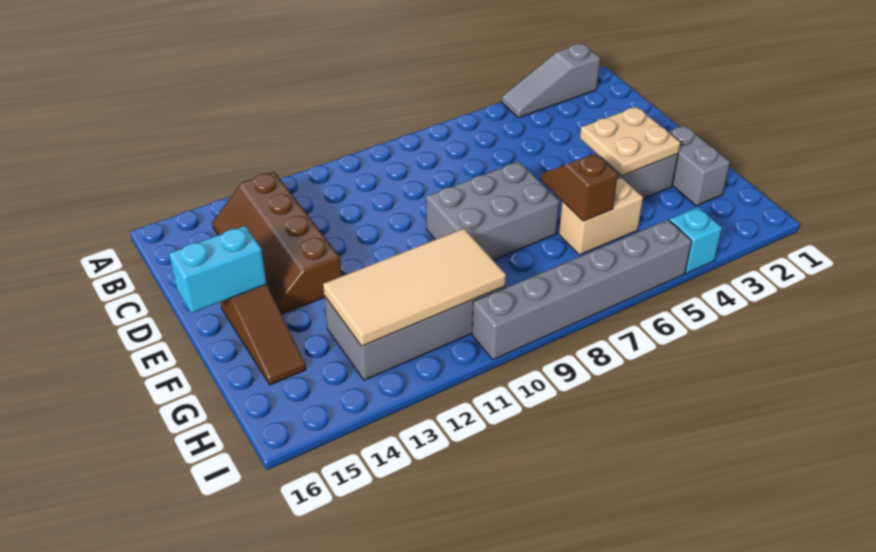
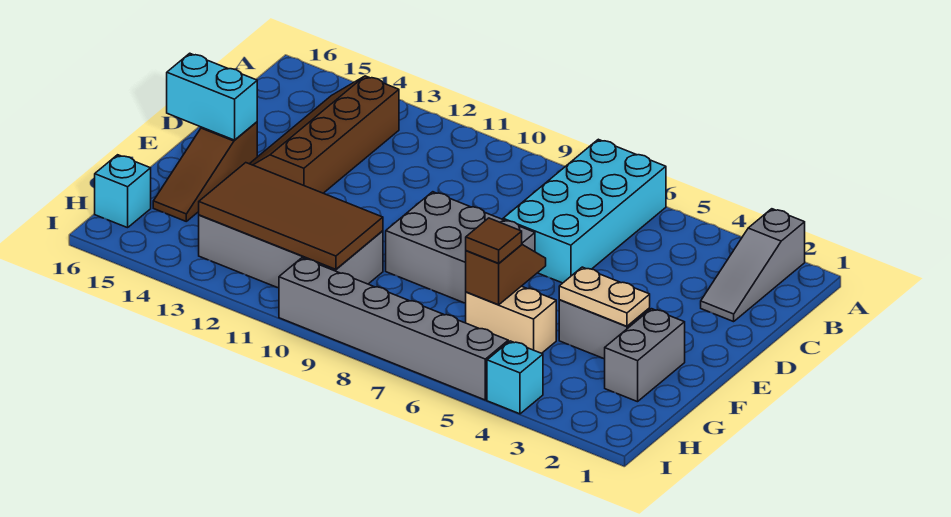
grey 1x3 slope [501,44,600,118] -> grey 1x3 slope turned to [701,209,805,322]
none -> cyan 2x4 brick [503,139,666,283]
tan 2x2 plate [580,107,680,176] -> tan 1x2 plate [559,267,650,326]
none -> brown 1x1 tile [466,218,522,263]
tan 2x4 tile [323,229,506,346] -> brown 2x4 tile [199,163,383,270]
none -> cyan 1x1 brick [95,155,151,228]

